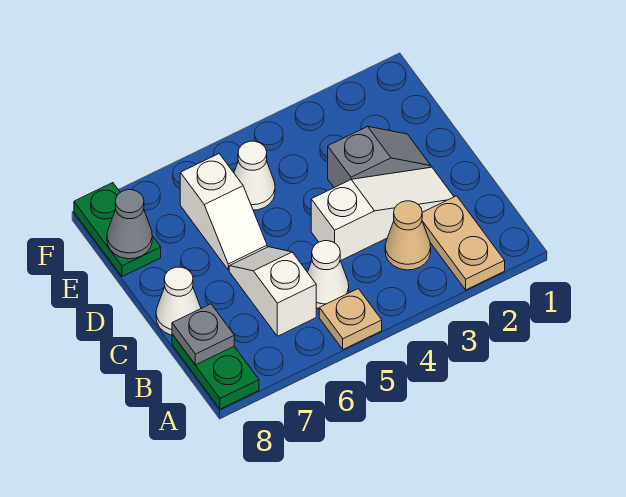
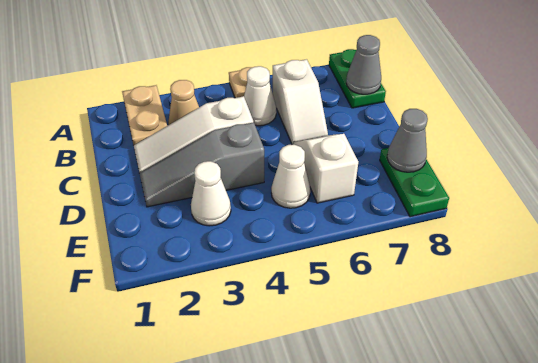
grey 1x1 plate [172,304,234,365] -> grey 1x1 cone [346,35,381,94]
white 1x1 cone [156,267,201,335] -> white 1x1 cone moved to [191,161,231,226]
grey 1x2 slope [328,126,431,188] -> grey 1x3 slope [140,122,264,207]

